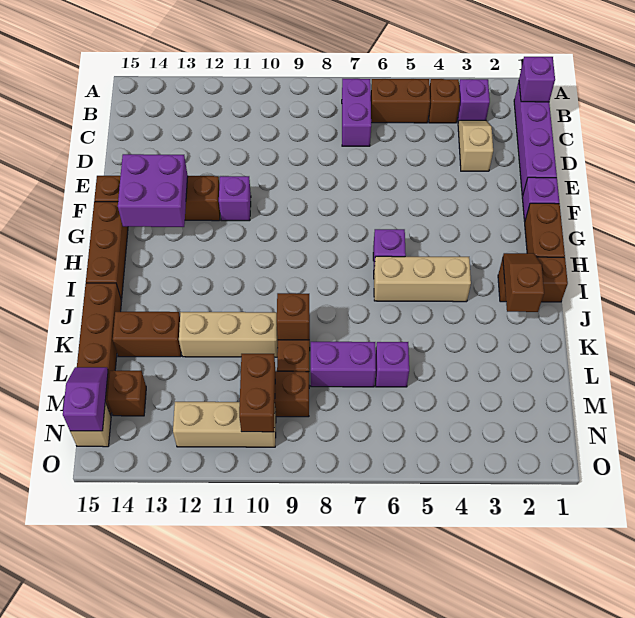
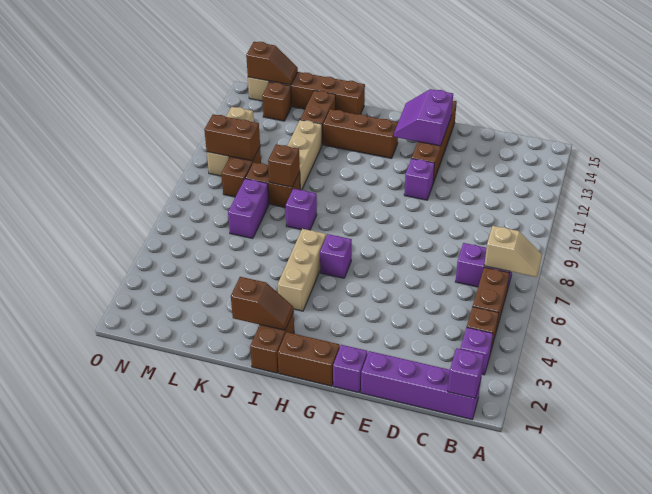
tan 1x2 slope [458,120,493,171] -> tan 1x2 slope moved to [484,226,542,277]
purple 2x2 brick [118,154,188,227] -> purple 2x2 slope [394,89,453,146]
brown 1x3 brick [86,202,128,300] -> brown 1x3 brick moved to [323,109,398,158]
purple 1x1 brick [376,342,409,387] -> purple 1x1 brick moved to [286,189,317,230]
purple 1x2 slope [63,367,108,431] -> brown 1x2 slope [246,42,298,85]

